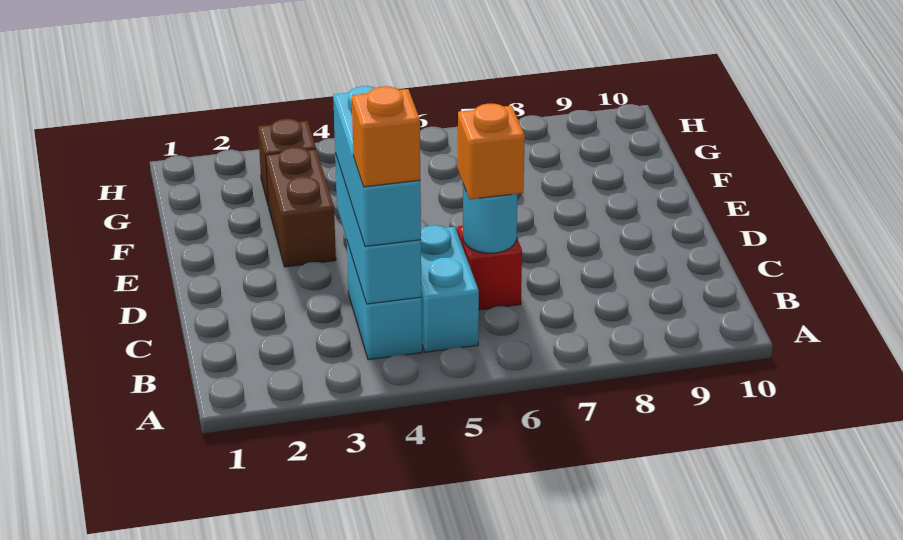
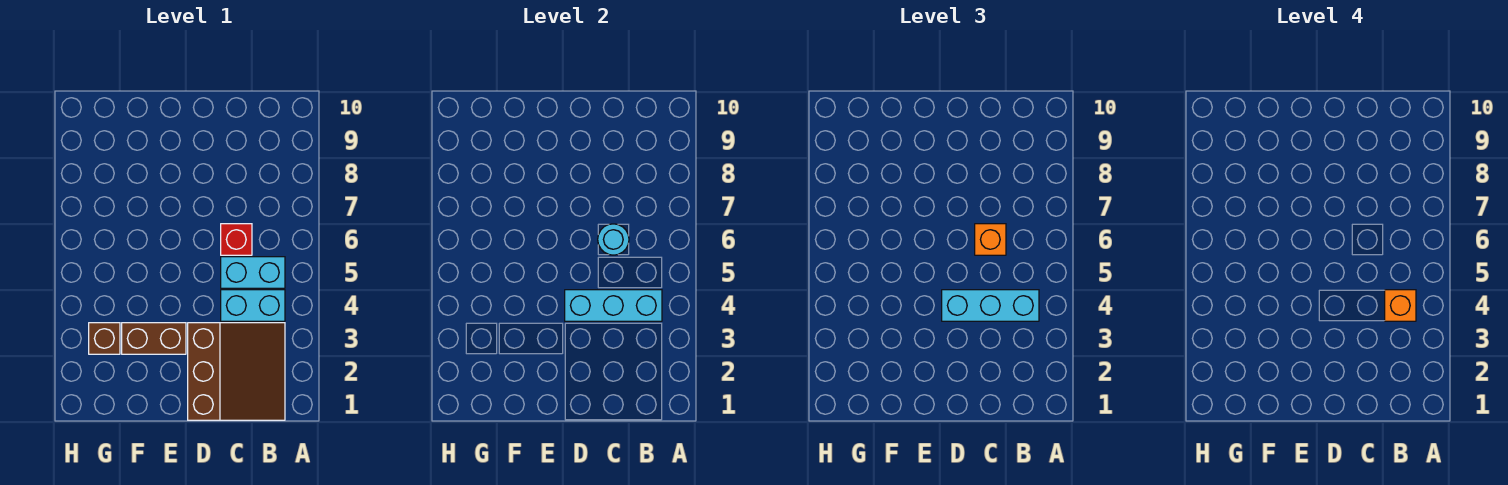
none -> brown 3x3 slope [188,323,285,420]

